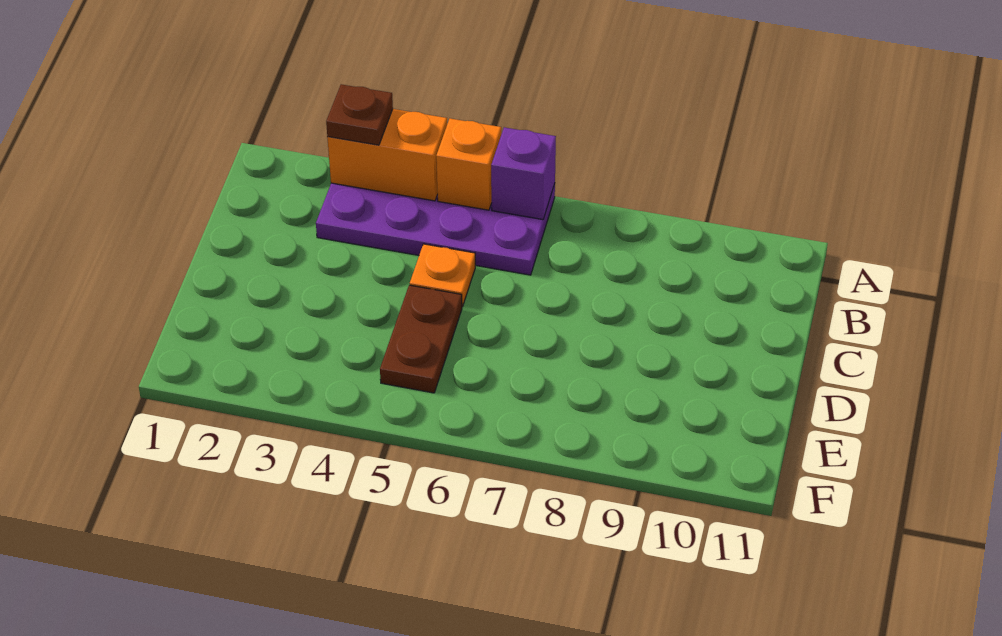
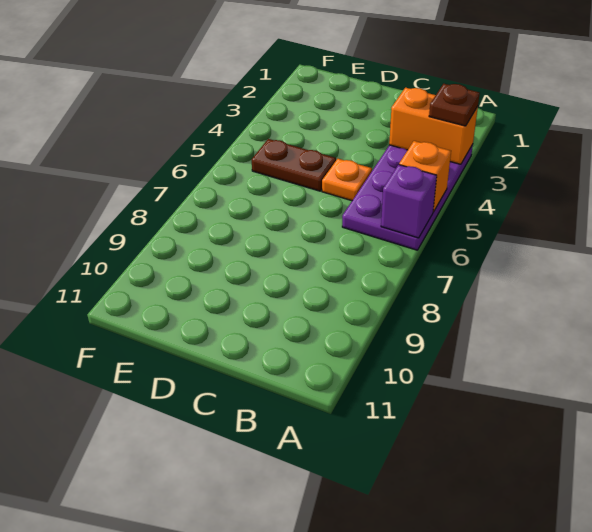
orange 1x2 brick [327,109,447,201] -> orange 1x2 brick turned to [389,88,478,164]

